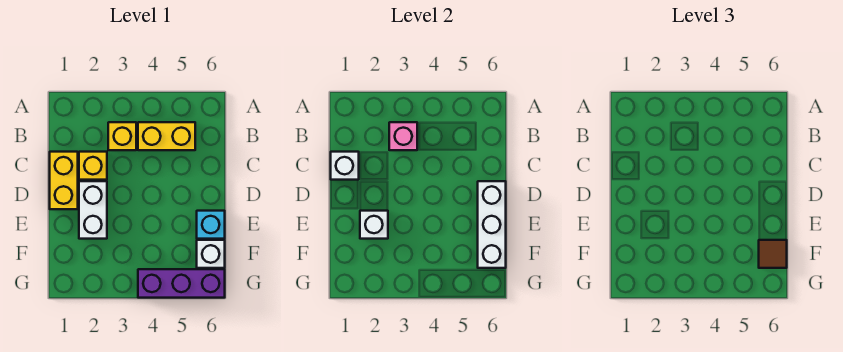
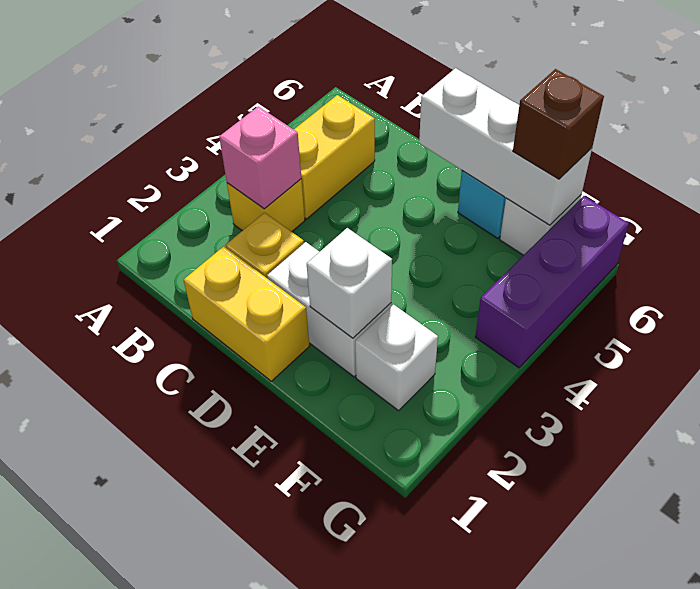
white 1x1 brick [331,152,359,180] -> white 1x1 brick moved to [355,305,438,411]
brown 1x1 tile [759,240,787,268] -> brown 1x1 brick [513,69,604,179]

